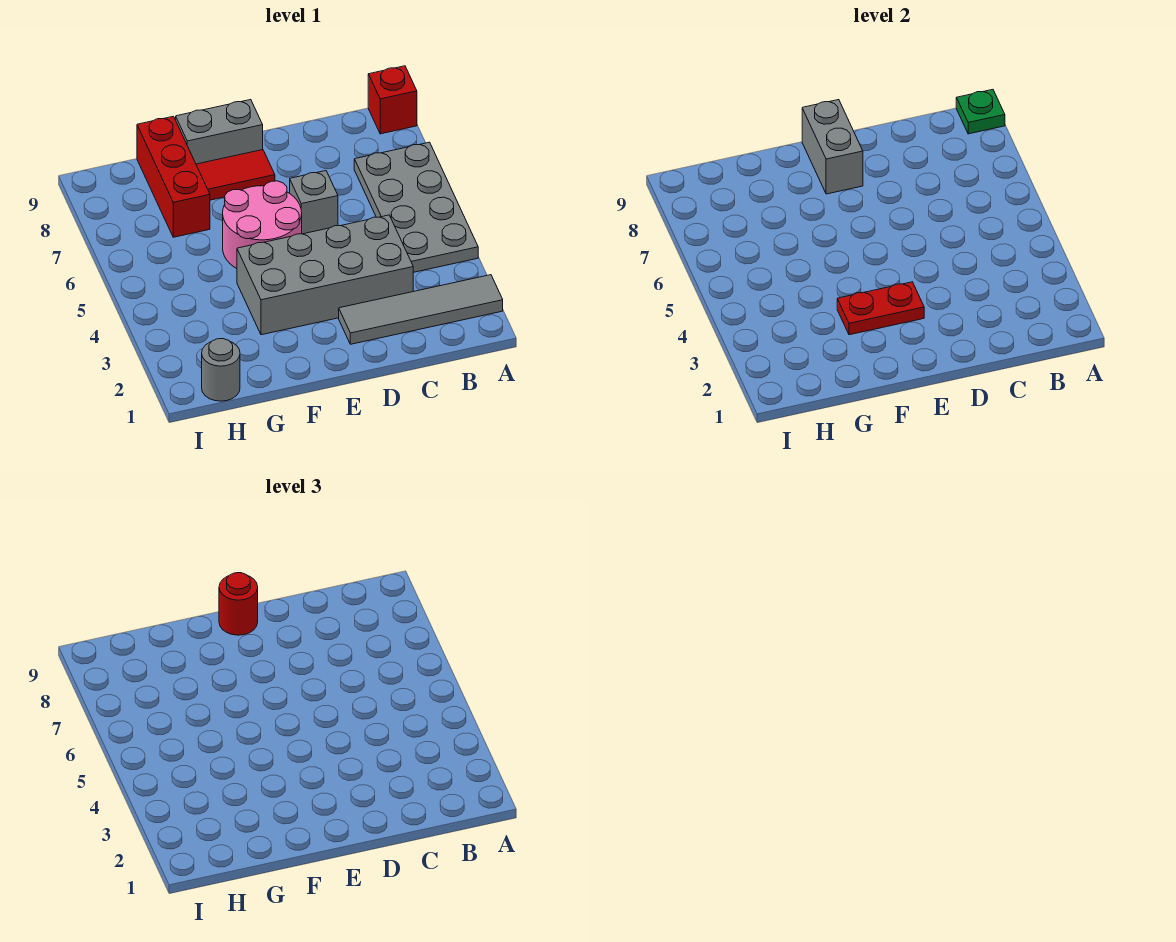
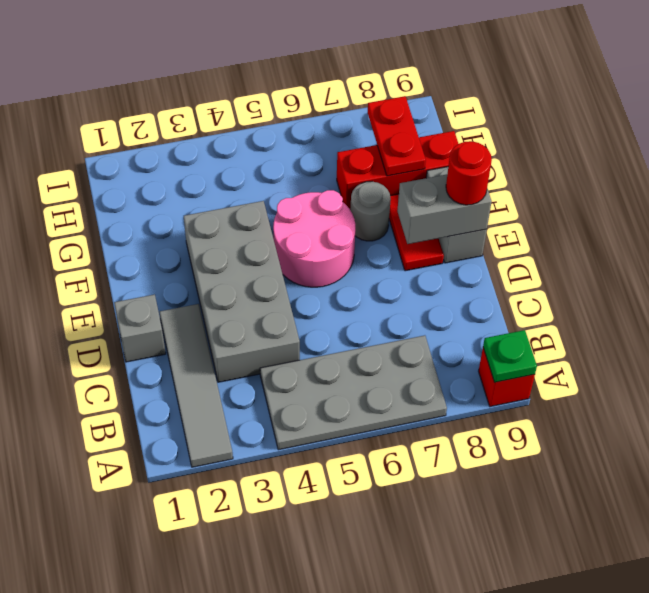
grey 1x1 brick [290,171,338,234] -> grey 1x1 brick moved to [114,294,166,362]
red 1x2 plate [837,282,924,335] -> red 1x2 plate moved to [368,96,426,176]
grey 1x1 round brick [202,339,240,401] -> grey 1x1 round brick moved to [350,182,391,241]

